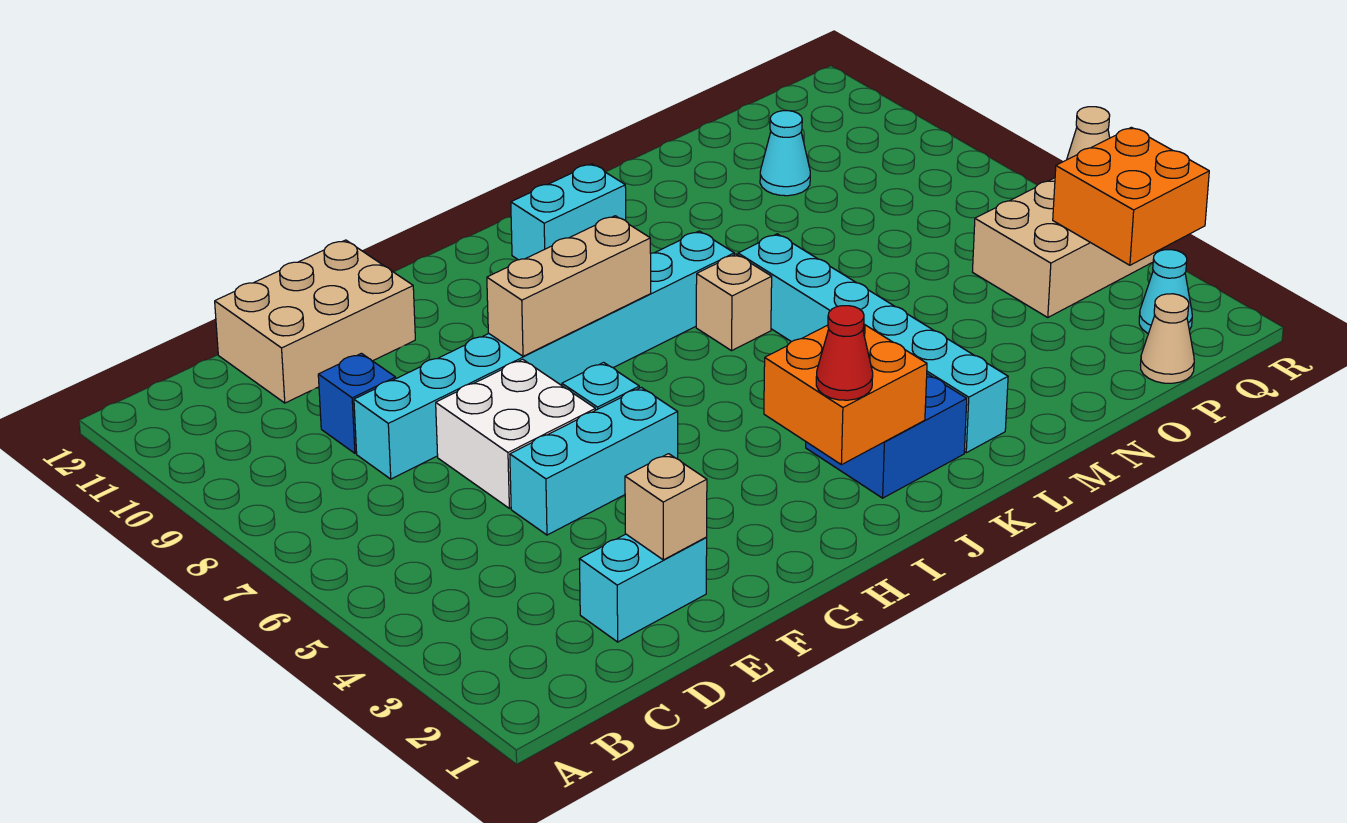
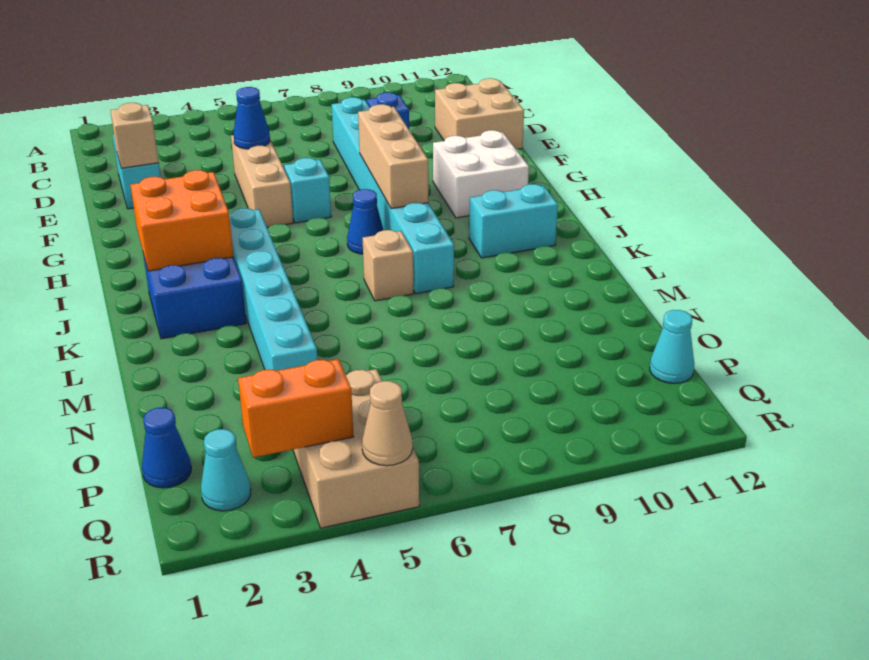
tan 2x3 brick [215,240,415,403] -> tan 2x2 brick [435,78,524,149]
cyan 1x3 brick [510,387,678,535] -> tan 1x3 brick [231,135,293,227]
none -> blue 1x1 cone [233,87,270,149]
white 2x2 brick [436,359,596,508] -> white 2x2 brick moved to [433,130,529,218]
red 1x1 cone [816,306,873,400] -> none
none -> blue 1x1 cone [347,189,383,254]
cyan 1x2 brick [511,164,626,260] -> cyan 1x2 brick turned to [469,184,558,258]
cyan 1x6 brick [738,234,1008,453] -> cyan 1x6 brick turned to [229,208,318,371]
cyan 1x1 cone [760,111,810,196] -> cyan 1x1 cone moved to [650,310,694,383]
tan 1x1 cone [1140,294,1194,383] -> blue 1x1 cone [142,408,191,488]
orange 2x2 brick [1053,127,1209,265] -> orange 1x2 brick [238,359,354,457]

